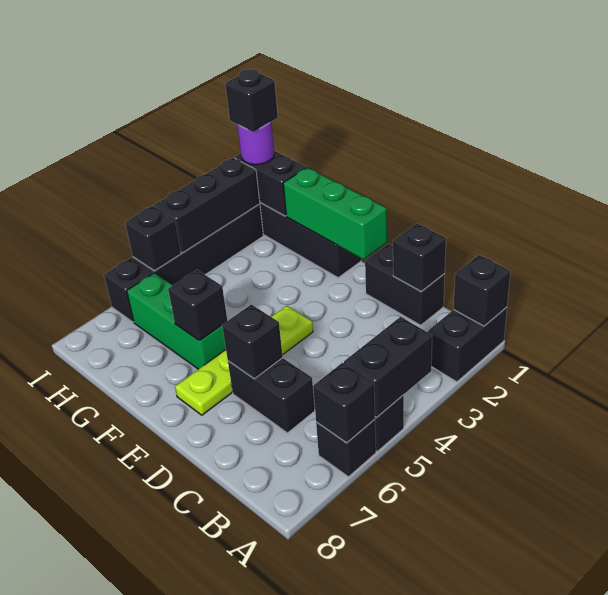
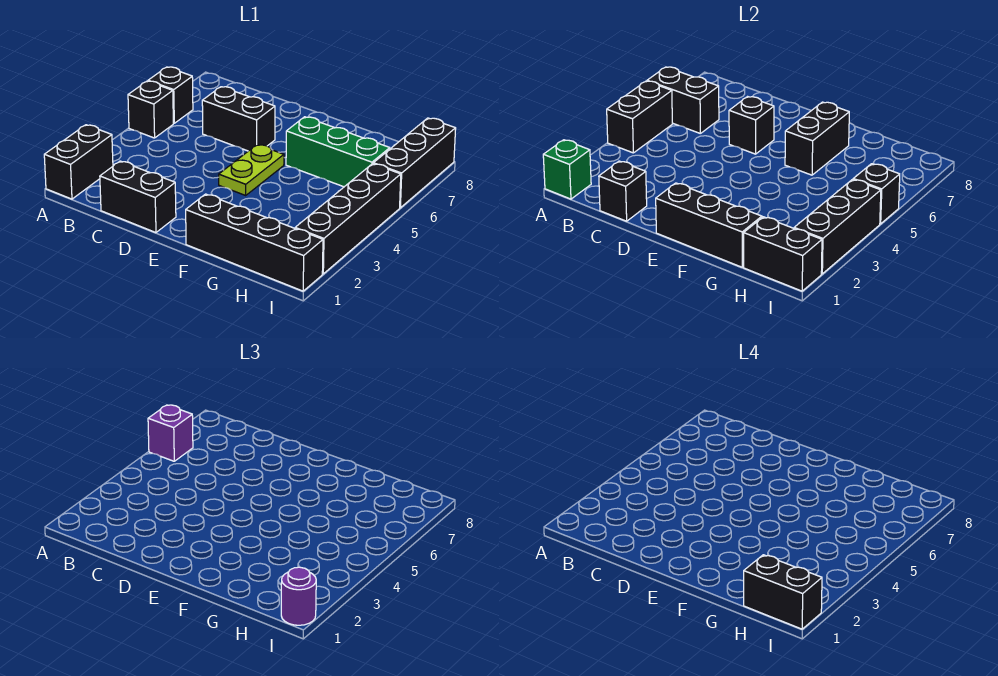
black 1x1 brick [454,255,510,326] -> green 1x1 brick [543,140,591,199]
black 1x1 brick [313,363,375,443] -> black 1x2 brick [647,67,719,133]
none -> purple 1x1 brick [148,405,193,461]
green 1x3 brick [283,168,387,259] -> black 1x3 brick [656,183,762,267]
lime 1x4 plate [175,306,313,415] -> lime 1x2 plate [219,145,284,195]
black 1x1 brick [168,270,227,341] -> black 1x2 brick [785,102,849,175]
black 1x1 brick [225,69,278,132] -> black 1x2 brick [744,555,822,629]
black 1x1 brick [104,258,153,322] -> black 1x3 brick [373,118,456,208]

